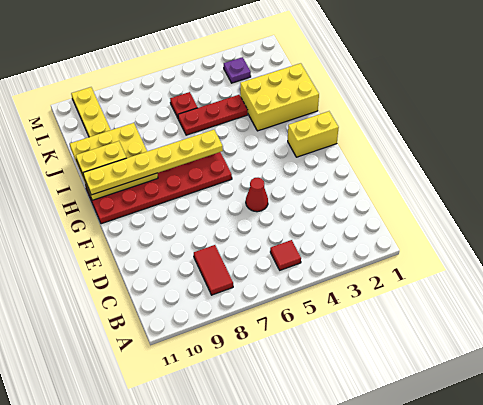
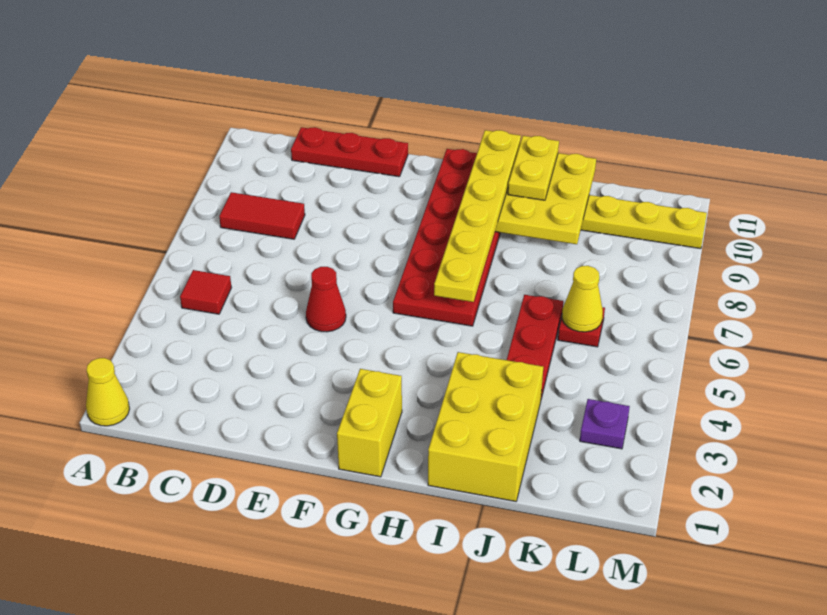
none -> yellow 1x1 cone [86,358,130,426]
none -> red 1x3 plate [291,127,408,177]
none -> yellow 1x1 cone [562,266,603,332]

